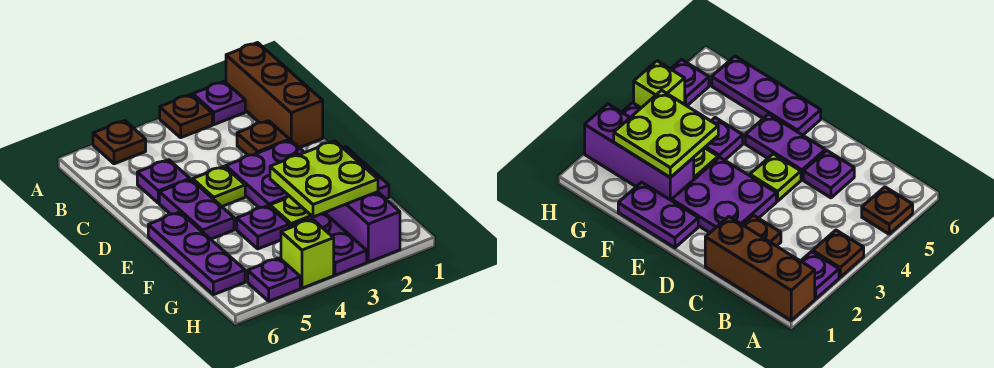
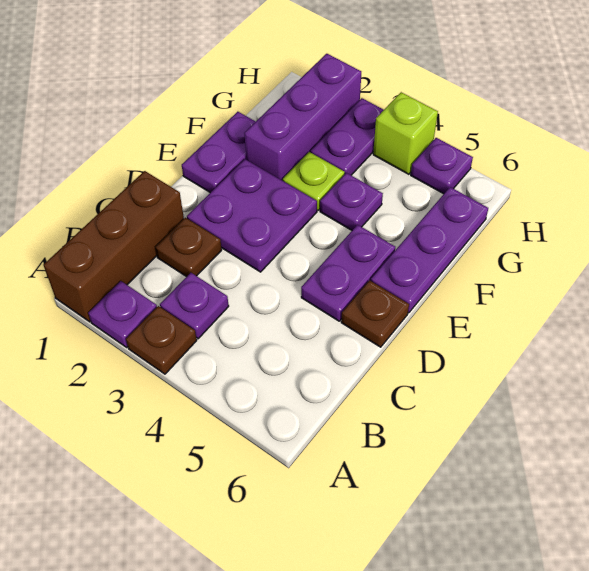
brown 1x1 plate [93,121,146,164] -> brown 1x1 plate moved to [341,280,409,347]
purple 1x1 plate [137,160,190,203] -> purple 1x1 plate moved to [160,273,229,339]
lime 1x1 plate [193,167,245,206] -> none
lime 2x2 plate [270,141,378,217] -> none

